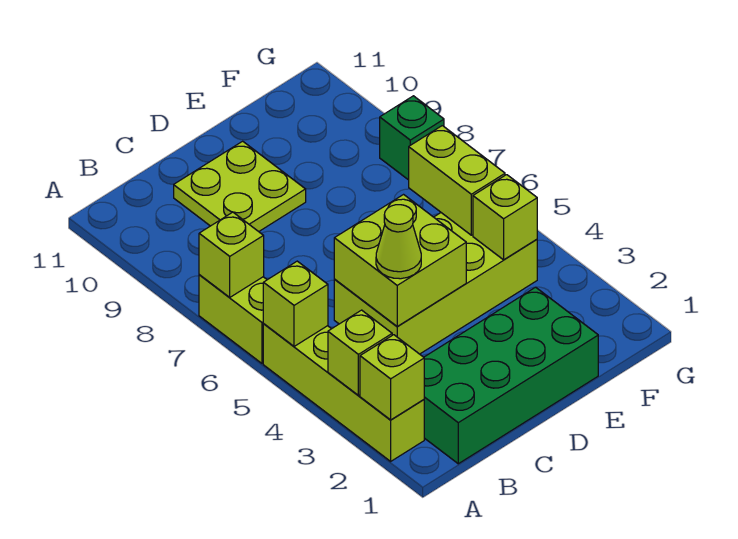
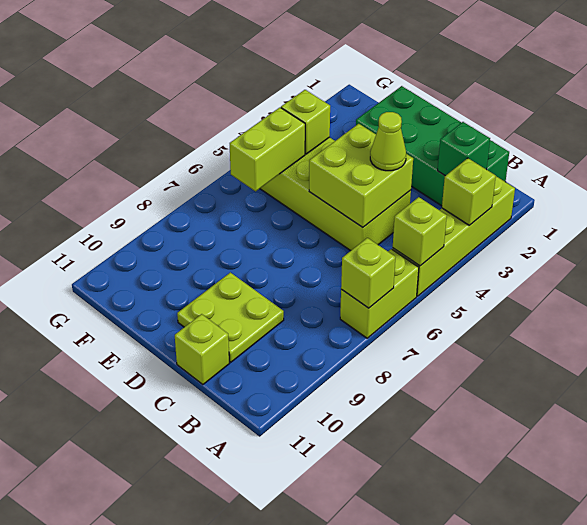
lime 1x1 brick [360,335,424,420] -> lime 1x1 brick moved to [175,314,230,385]
green 1x1 brick [380,96,444,180] -> green 1x1 brick moved to [438,122,490,176]

